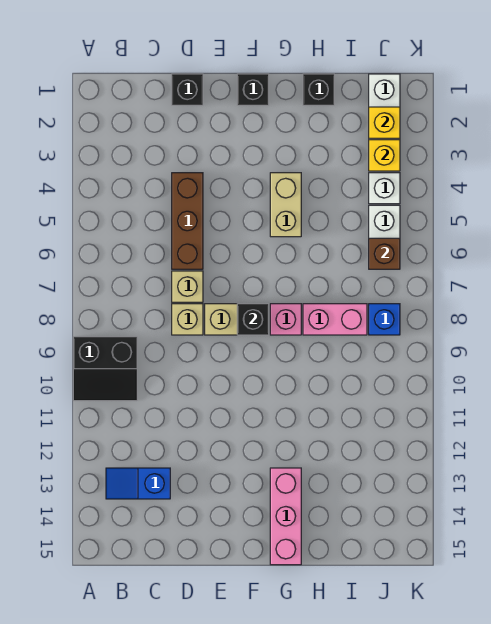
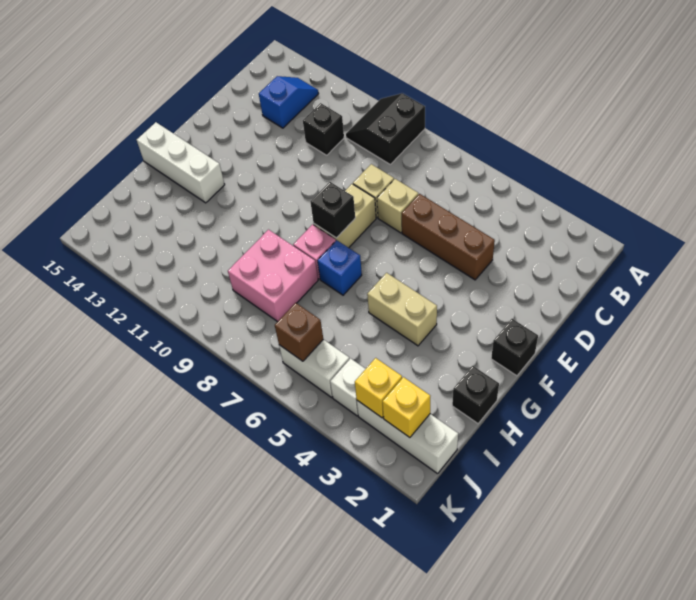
black 1x1 brick [172,74,203,105] -> black 1x1 brick moved to [303,103,344,155]
pink 1x3 brick [270,468,301,565] -> white 1x3 brick [137,122,225,203]
pink 1x2 brick [303,304,367,335] -> pink 2x2 brick [228,230,318,322]
blue 1x1 brick [369,304,400,335] -> blue 1x1 brick moved to [318,240,362,295]

